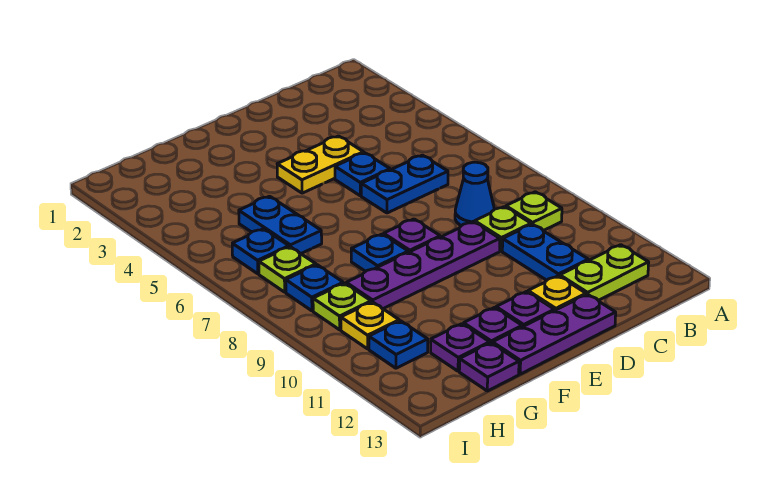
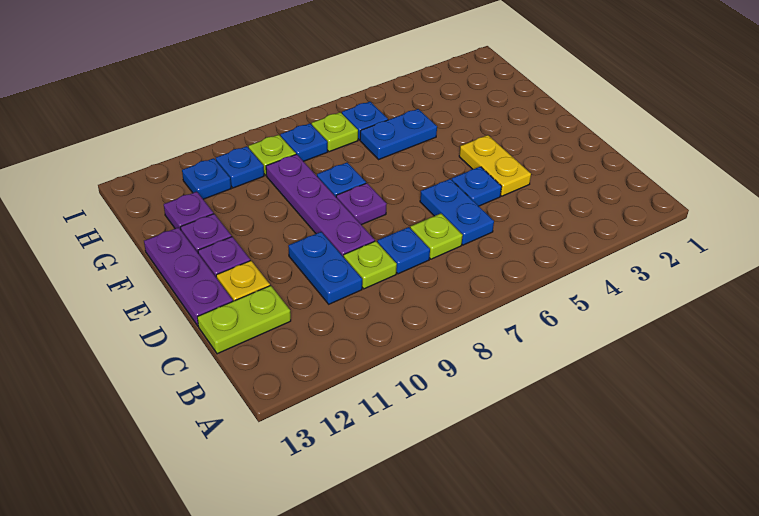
lime 1x1 plate [506,192,562,231] -> lime 1x1 plate moved to [410,214,463,259]
lime 1x2 plate [560,245,649,301] -> lime 1x2 plate turned to [197,286,291,354]
blue 1x1 cone [455,162,494,226] -> blue 1x1 plate [377,227,430,274]
blue 1x2 plate [502,224,588,280] -> blue 1x2 plate turned to [288,232,362,304]
purple 1x1 plate [459,343,519,391] -> none
yellow 1x1 plate [341,302,399,349] -> blue 1x1 plate [216,146,264,188]

